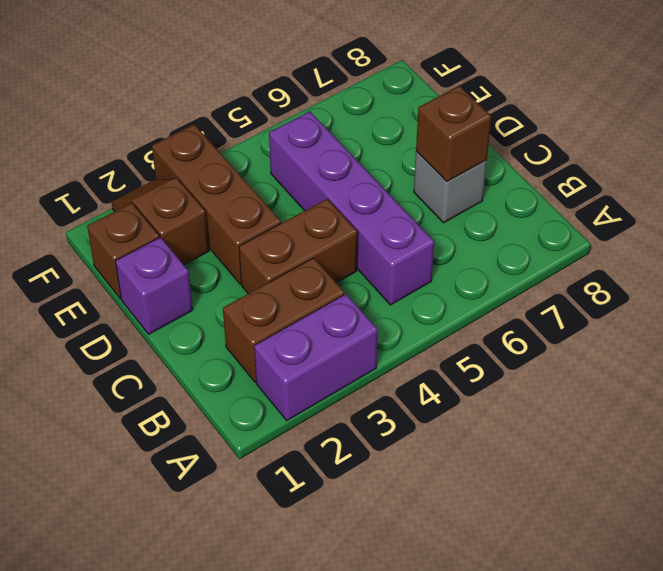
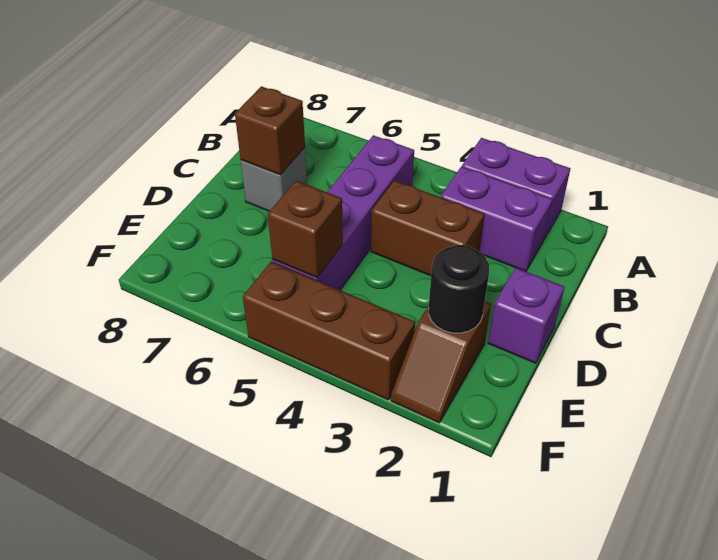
brown 1x2 brick [223,258,344,382] -> purple 1x2 brick [441,167,552,271]
brown 1x3 brick [152,124,281,284] -> brown 1x3 brick turned to [243,262,415,400]
brown 1x1 brick [87,203,159,299] -> brown 1x1 brick moved to [268,181,343,278]
none -> black 1x1 round brick [428,245,489,333]

